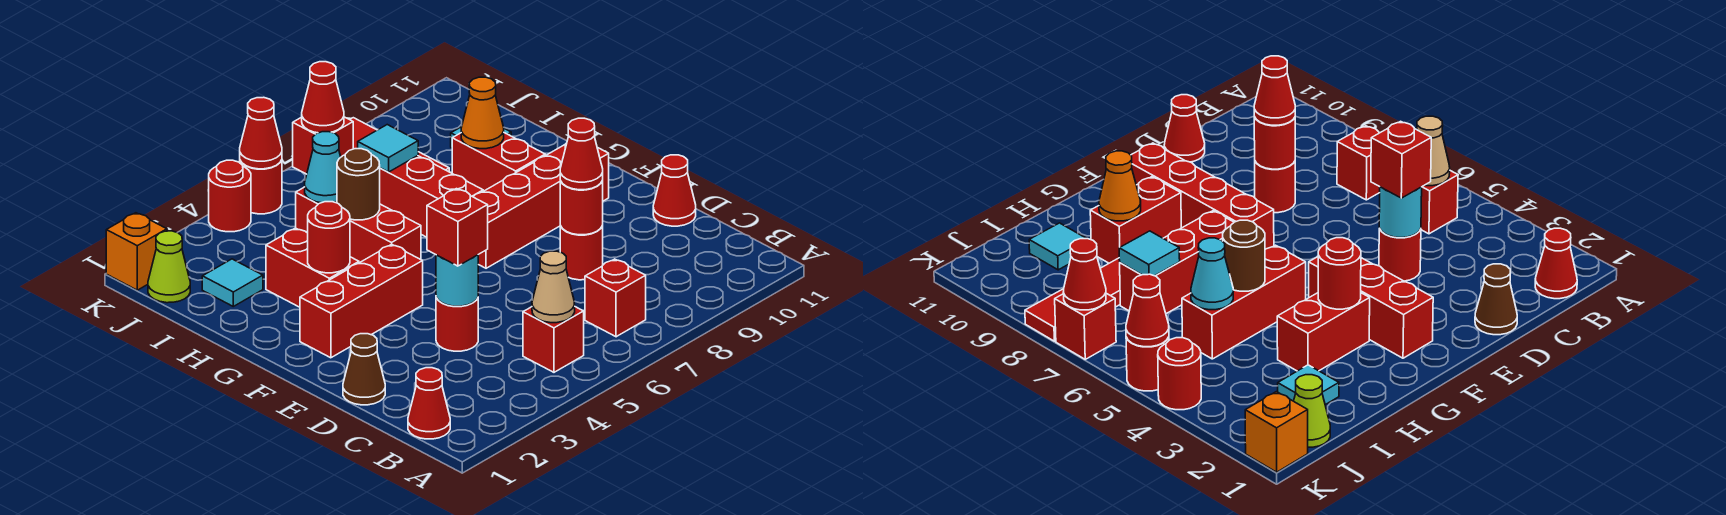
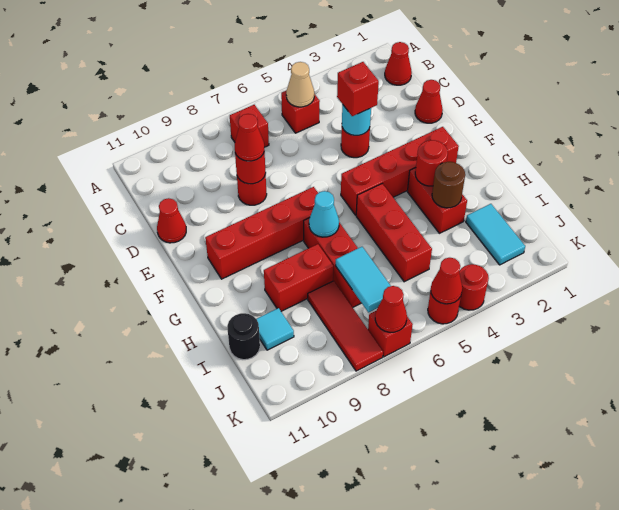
brown 1x1 cone [343,334,385,405] -> red 1x1 cone [415,80,443,123]
red 1x3 brick [300,244,423,358] -> red 1x4 brick [341,127,459,215]
red 1x2 brick [452,133,545,191] -> red 1x2 brick turned to [264,244,333,311]
brown 1x1 round brick [337,149,380,220] -> brown 1x1 round brick moved to [432,162,465,208]
orange 1x1 cone [461,77,504,149] -> none
cyan 1x1 tile [202,259,263,306] -> cyan 1x2 tile [466,204,525,265]
cyan 1x1 cone [305,132,341,203] -> cyan 1x1 cone moved to [309,191,339,237]
cyan 1x1 tile [358,125,418,172] -> cyan 1x2 tile [336,247,391,313]
none -> black 1x1 round brick [227,313,260,360]
lime 1x1 cone [148,231,190,303] -> none
orange 1x1 brick [106,213,167,290] -> none

